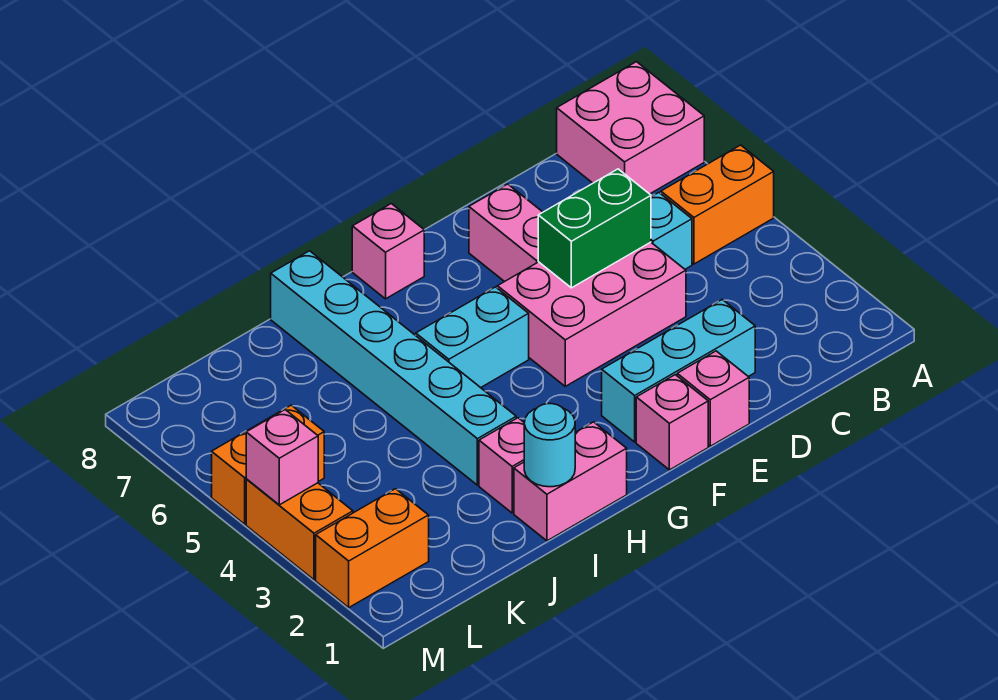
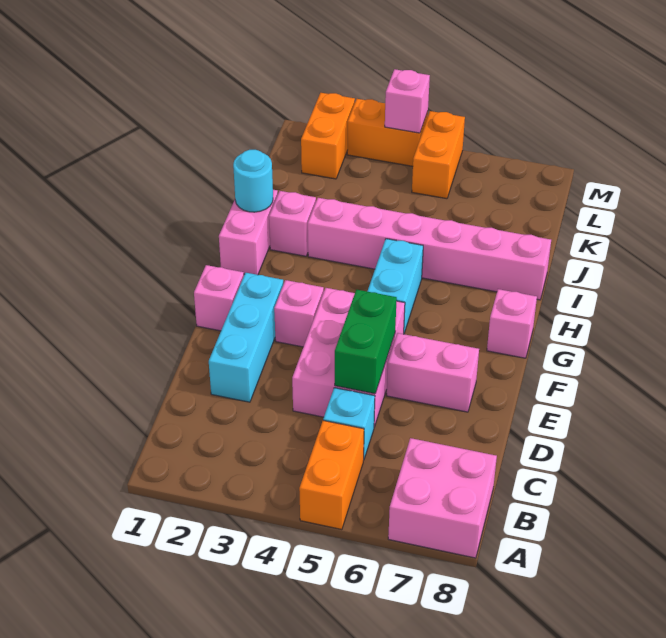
pink 1x1 brick [677,351,749,446] -> pink 1x1 brick moved to [274,280,324,347]
cyan 1x6 brick [271,251,516,485] -> pink 1x6 brick [308,198,551,300]

